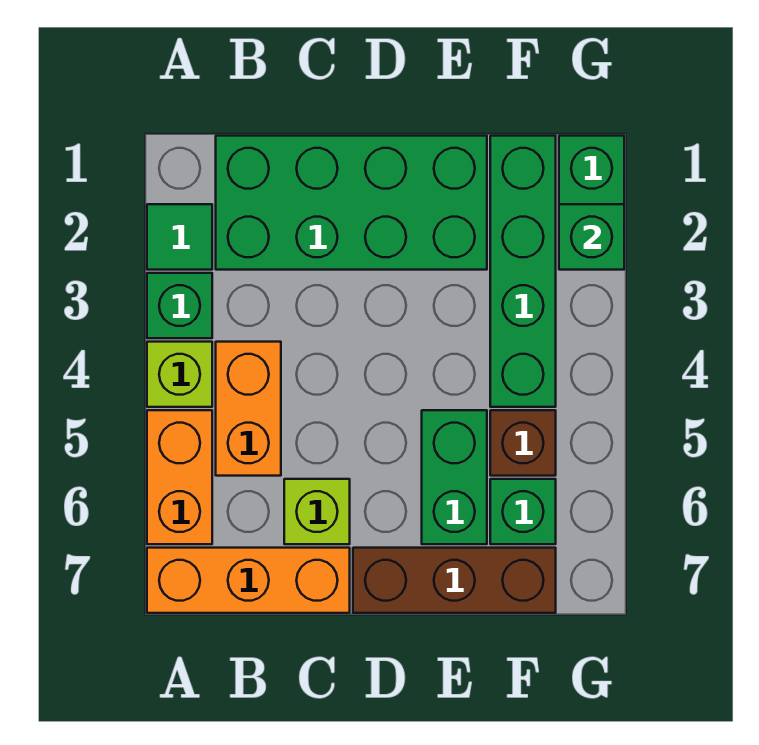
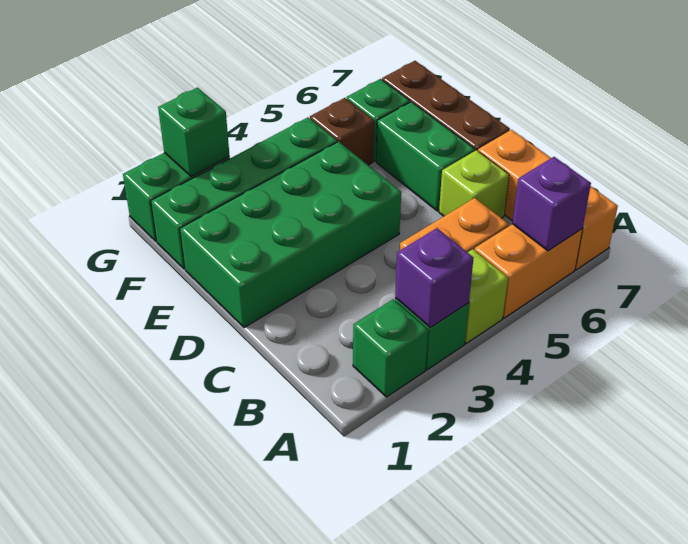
green 1x1 tile [147,204,212,270] -> green 1x1 brick [353,299,428,397]
none -> purple 1x1 brick [395,228,473,328]
none -> purple 1x1 brick [512,157,591,251]
green 2x4 brick [216,136,487,270] -> green 2x4 brick turned to [180,141,401,328]
green 1x2 brick [422,410,487,544] -> green 1x2 brick turned to [376,102,475,211]

